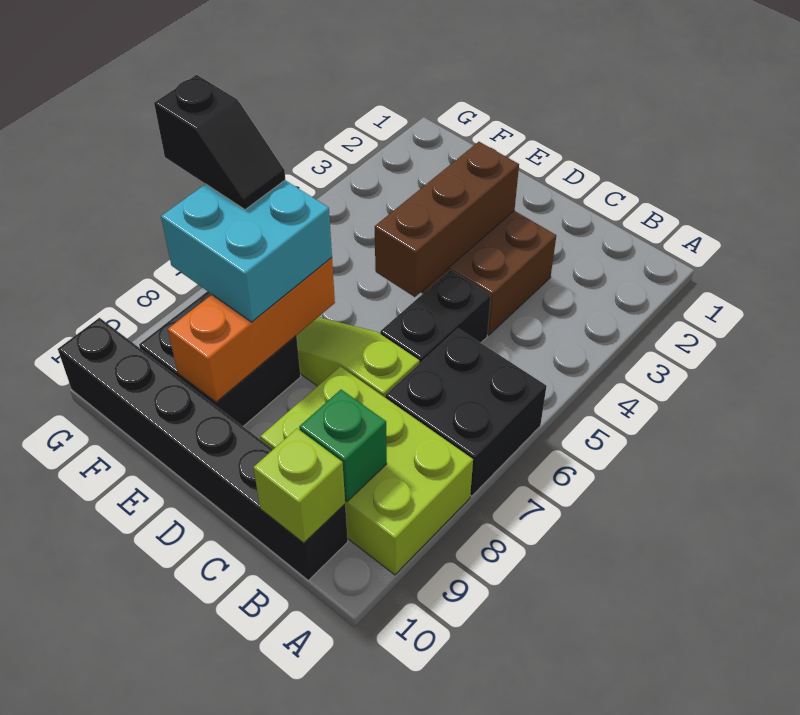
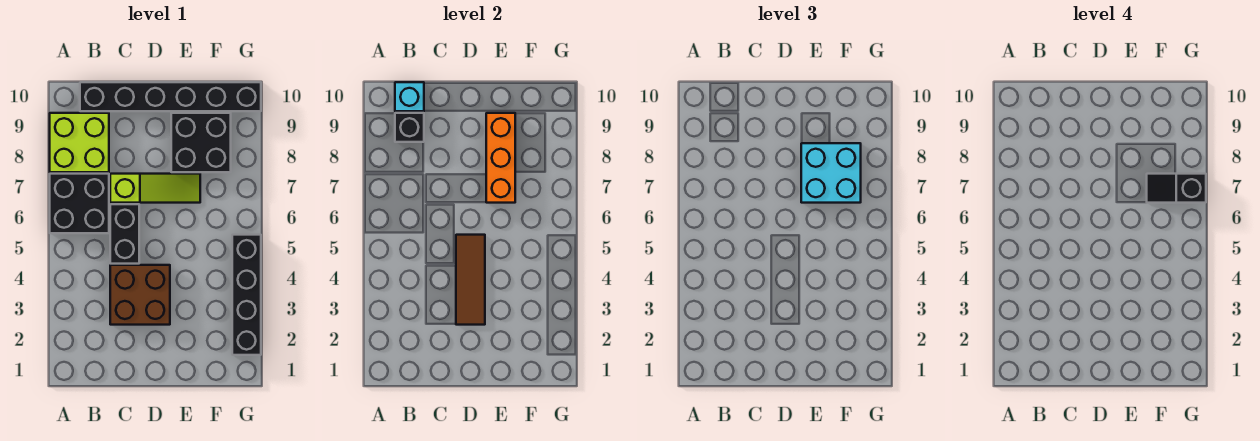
lime 2x3 brick [260,366,473,575] -> lime 2x2 brick [50,113,109,172]
green 1x1 brick [299,390,387,501] -> black 1x1 brick [395,113,424,142]
lime 1x1 brick [253,428,345,543] -> cyan 1x1 brick [395,82,424,111]
brown 1x3 brick [375,142,519,297] -> brown 1x3 tile [456,235,485,325]
none -> black 1x4 brick [232,235,261,355]

